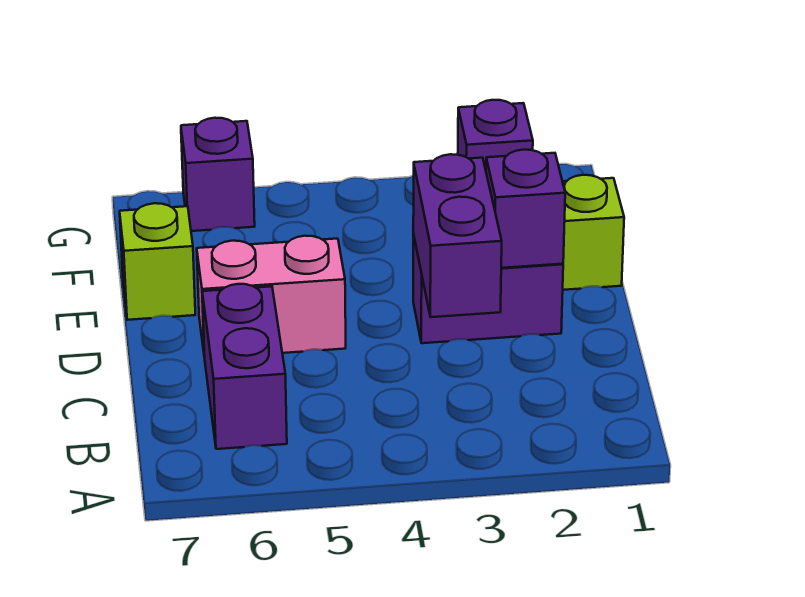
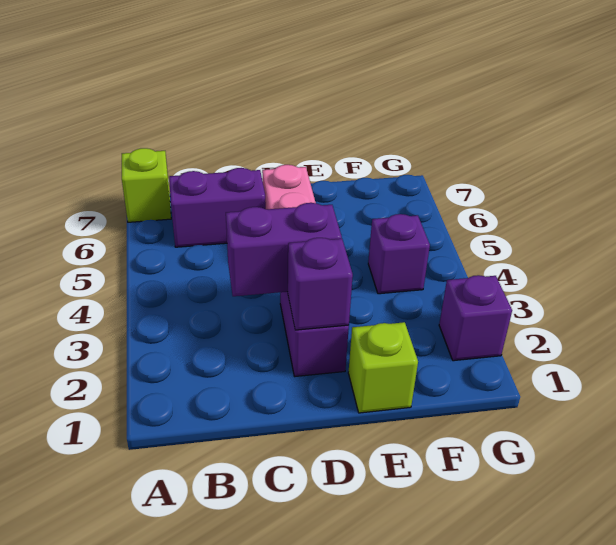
lime 1x1 brick [120,203,195,320] -> lime 1x1 brick moved to [122,148,171,222]
purple 1x1 brick [181,118,255,231] -> purple 1x1 brick moved to [368,214,430,294]

